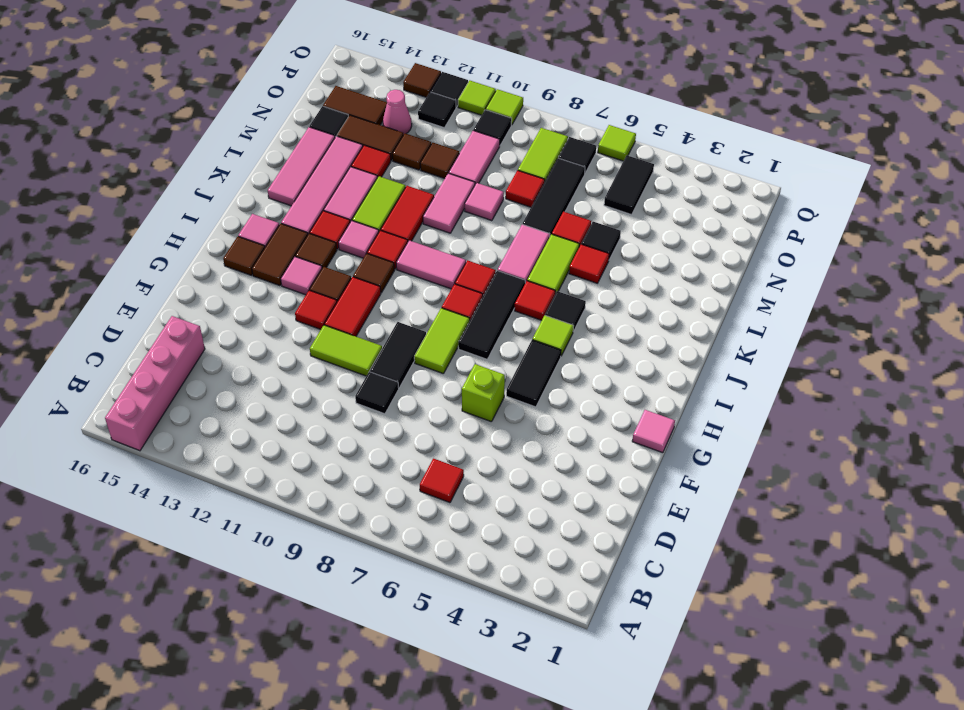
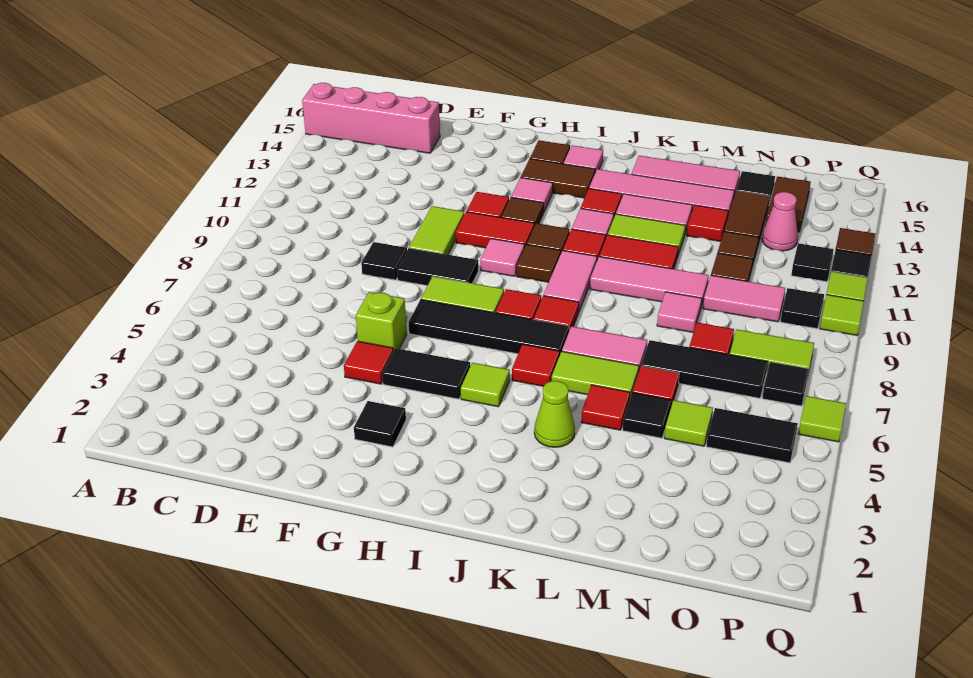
red 1x1 tile [420,459,464,503] -> red 1x1 tile moved to [344,341,393,384]
pink 1x1 tile [632,410,675,453] -> pink 1x1 tile moved to [480,239,524,276]
black 1x3 tile [458,271,525,359] -> black 1x4 tile [409,299,569,356]
brown 1x1 tile [295,233,337,268] -> brown 1x1 tile moved to [517,244,561,282]
black 1x1 tile [545,291,586,331] -> black 1x1 tile moved to [354,401,406,447]
none -> lime 1x1 cone [534,381,575,447]
pink 1x2 tile [423,173,475,233] -> pink 1x3 tile [590,257,709,307]
none -> lime 1x1 tile [664,400,713,446]

